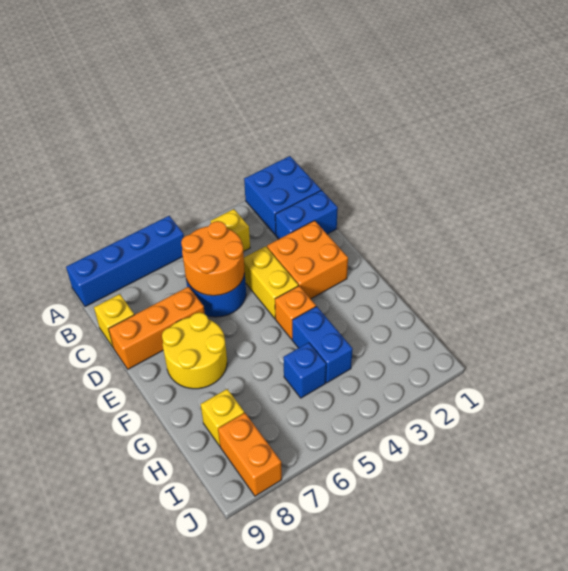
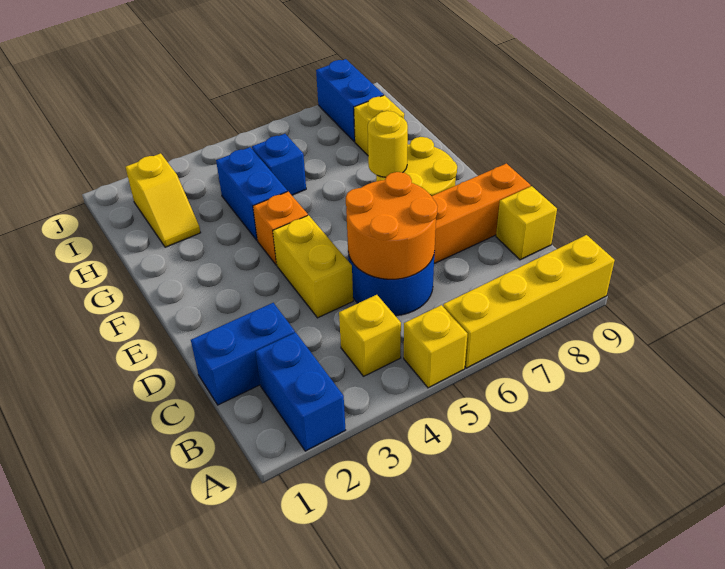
blue 2x2 brick [244,156,321,235] -> blue 1x2 brick [255,332,345,451]
none -> yellow 1x1 brick [404,305,467,388]
blue 1x4 brick [66,216,184,307] -> yellow 1x4 brick [443,235,615,368]
orange 2x2 brick [267,221,348,299] -> none
none -> yellow 1x1 round brick [368,111,408,177]
none -> yellow 1x2 slope [126,153,201,247]
orange 1x2 brick [218,413,282,496] -> blue 1x2 brick [316,59,384,142]

